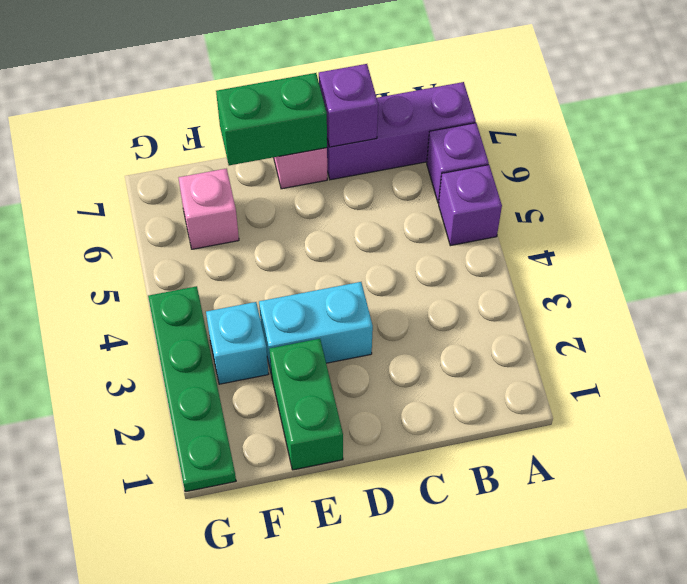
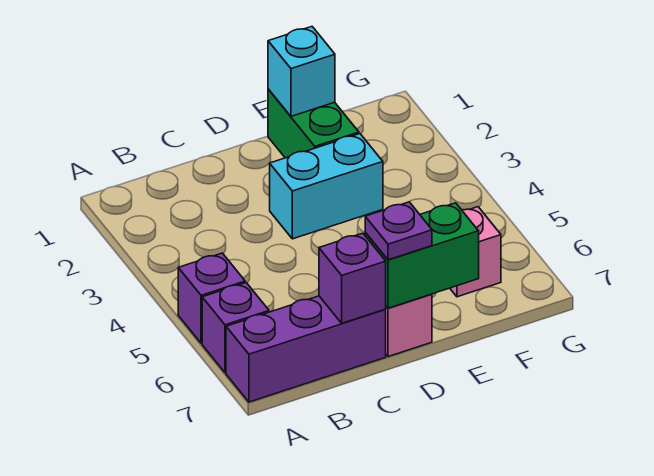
none -> purple 1x1 plate [365,202,432,260]
cyan 1x1 brick [206,302,269,384] -> cyan 1x1 brick moved to [268,27,335,116]
green 1x4 plate [148,286,236,492] -> none

